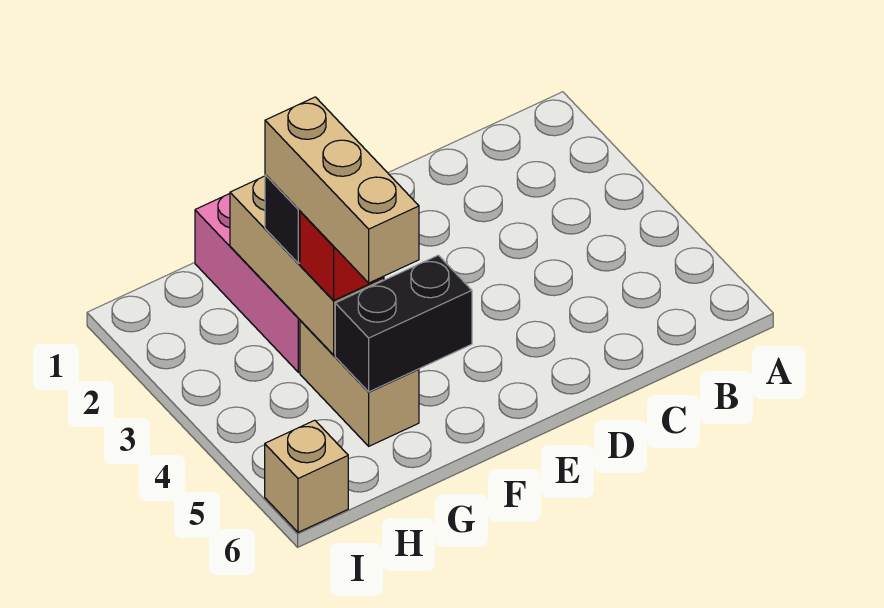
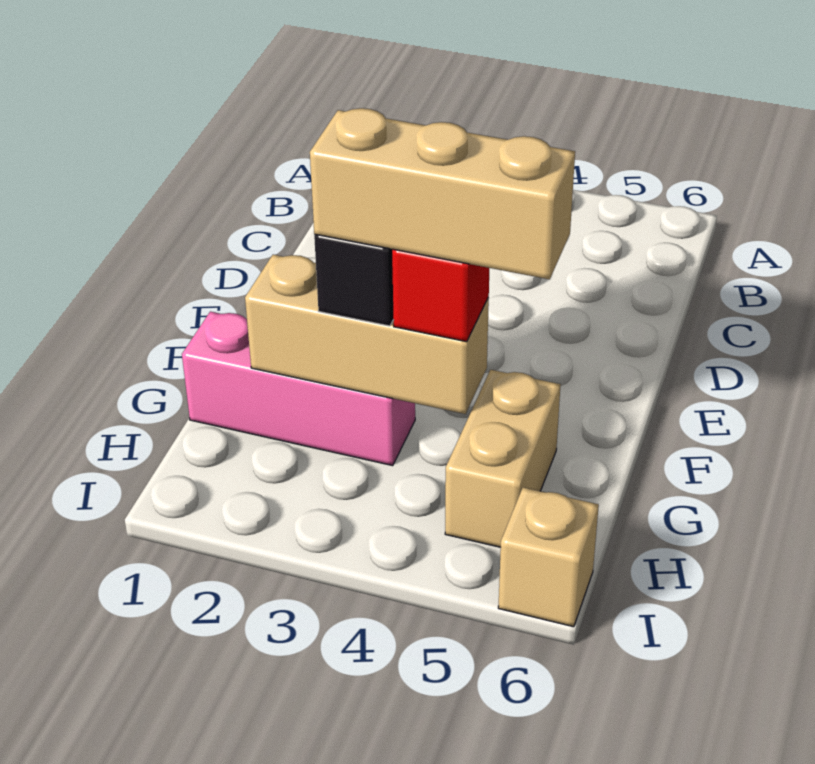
black 1x2 brick [335,255,472,392] -> none
tan 1x2 brick [300,320,419,446] -> tan 1x2 brick turned to [445,370,561,547]

